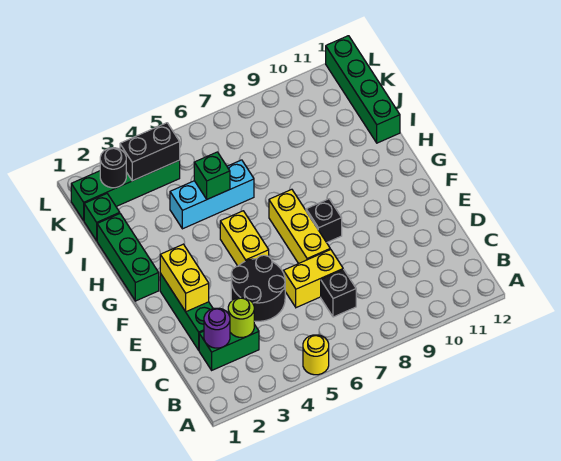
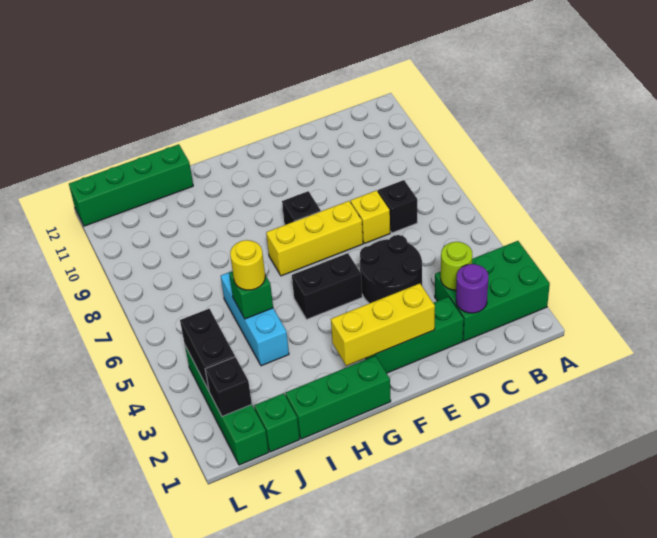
yellow 1x1 round brick [303,335,329,375] -> yellow 1x1 round brick moved to [230,240,265,290]
green 1x2 brick [199,325,259,370] -> green 2x3 brick [435,241,550,341]
yellow 1x2 brick [283,249,343,308] -> yellow 1x1 brick [351,190,390,244]
yellow 1x2 brick [160,244,209,312] -> yellow 1x3 brick [331,283,435,366]
yellow 1x2 brick [220,211,269,266] -> black 1x2 brick [292,253,362,319]
black 1x1 round brick [100,148,126,188] -> black 1x1 brick [205,357,252,416]

